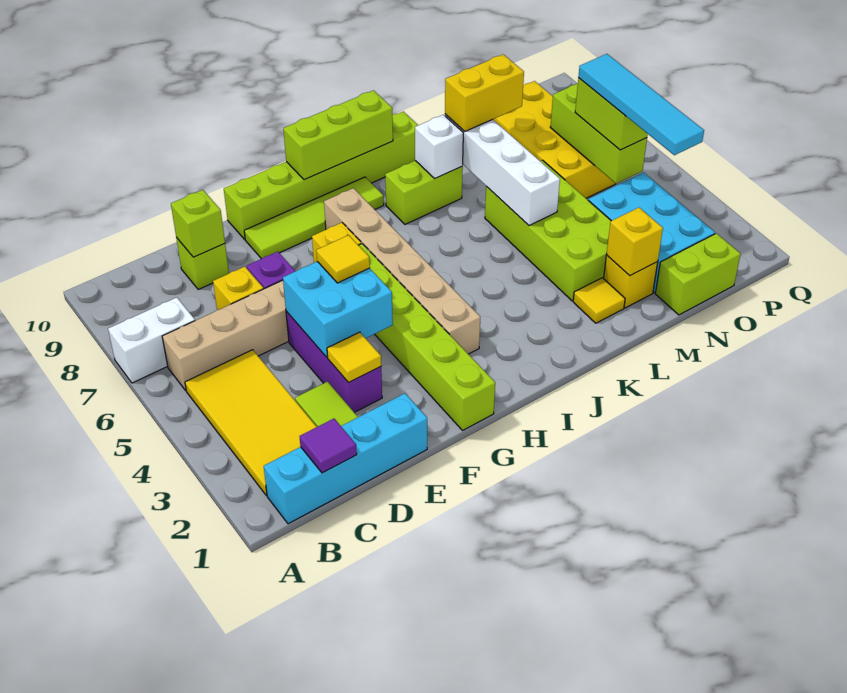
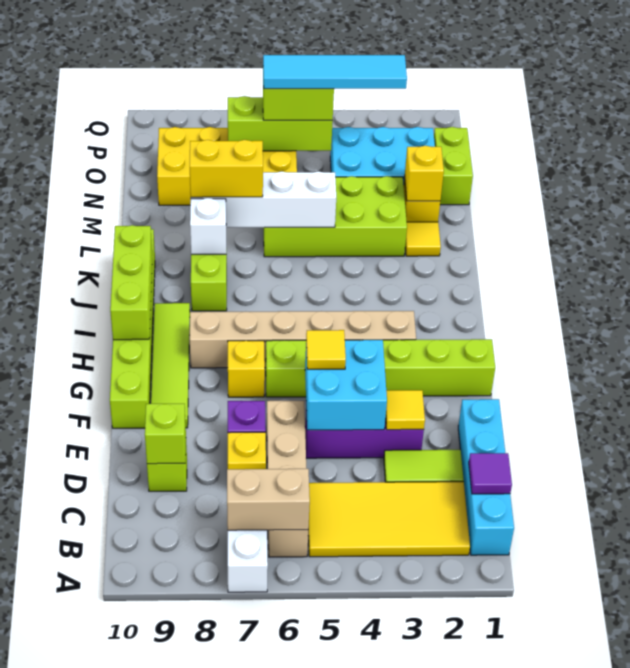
none -> tan 1x2 brick [227,469,310,530]
yellow 1x2 brick [445,54,524,131] -> yellow 1x2 brick turned to [190,140,263,197]

